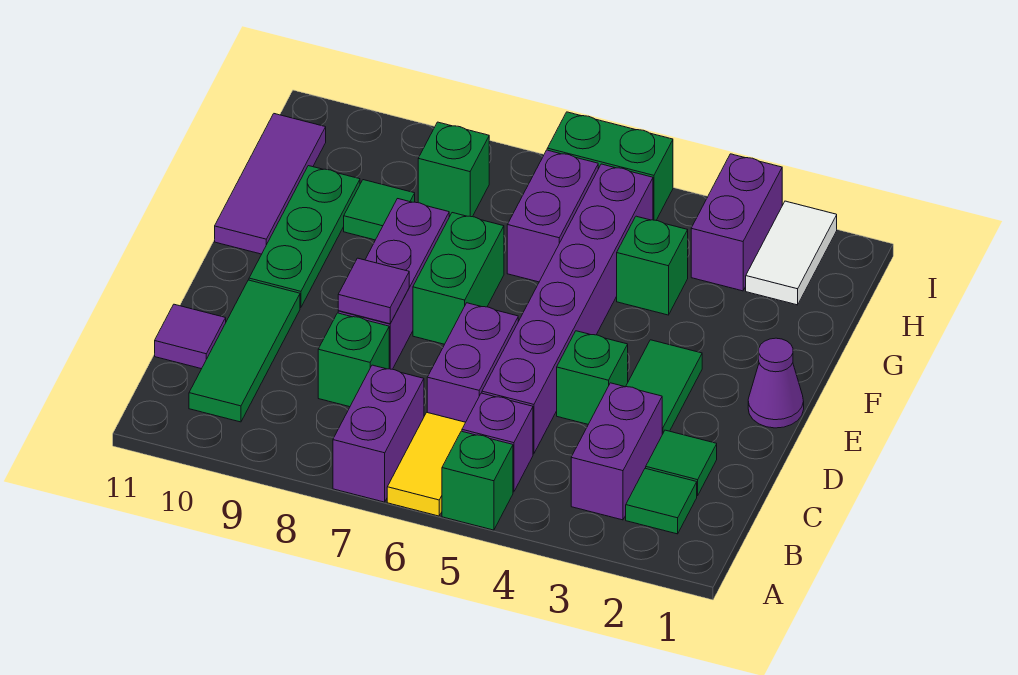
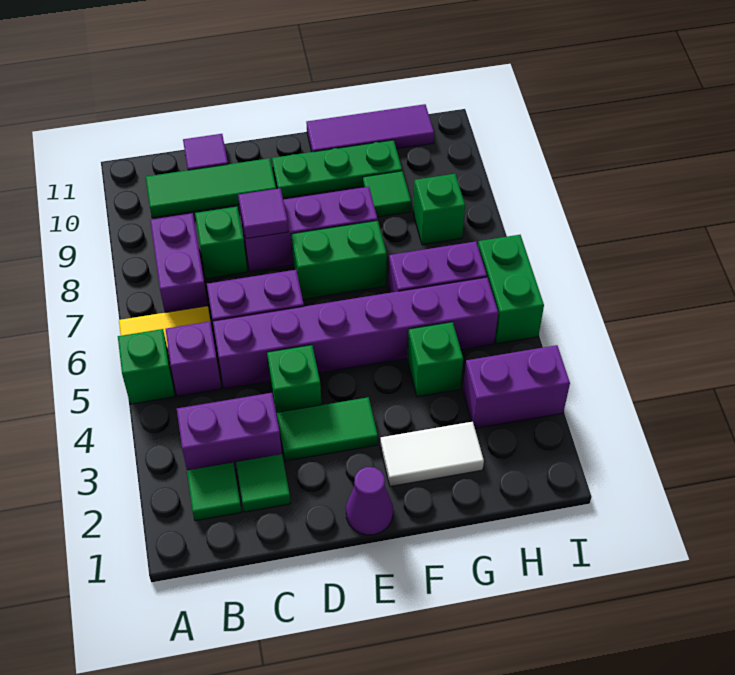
purple 1x2 brick [333,365,424,502] -> purple 1x2 brick turned to [150,213,208,313]
white 1x2 tile [746,201,837,305] -> white 1x2 tile moved to [380,422,484,486]

